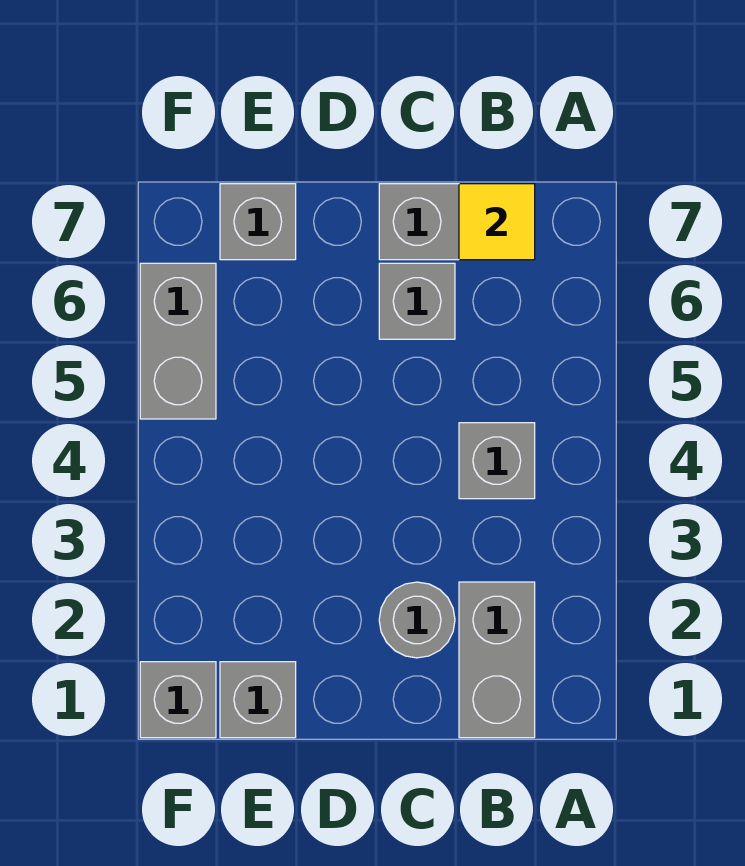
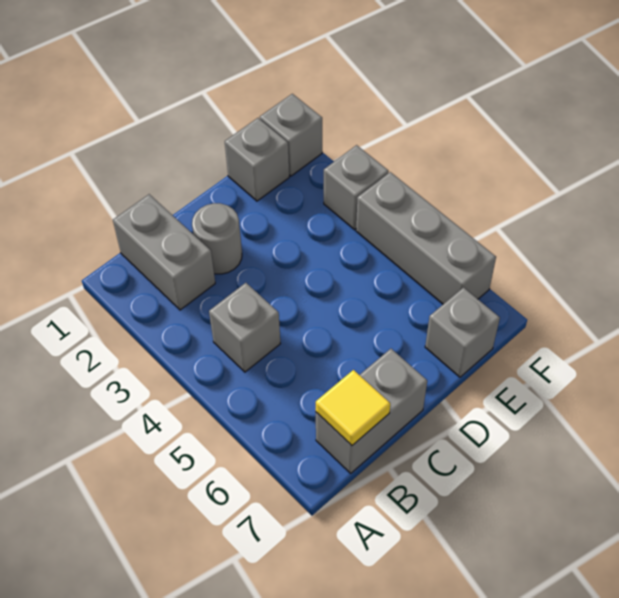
grey 1x1 brick [379,263,455,339] -> grey 1x1 brick moved to [324,145,389,230]
grey 1x2 brick [140,263,216,419] -> grey 1x3 brick [356,172,496,304]

